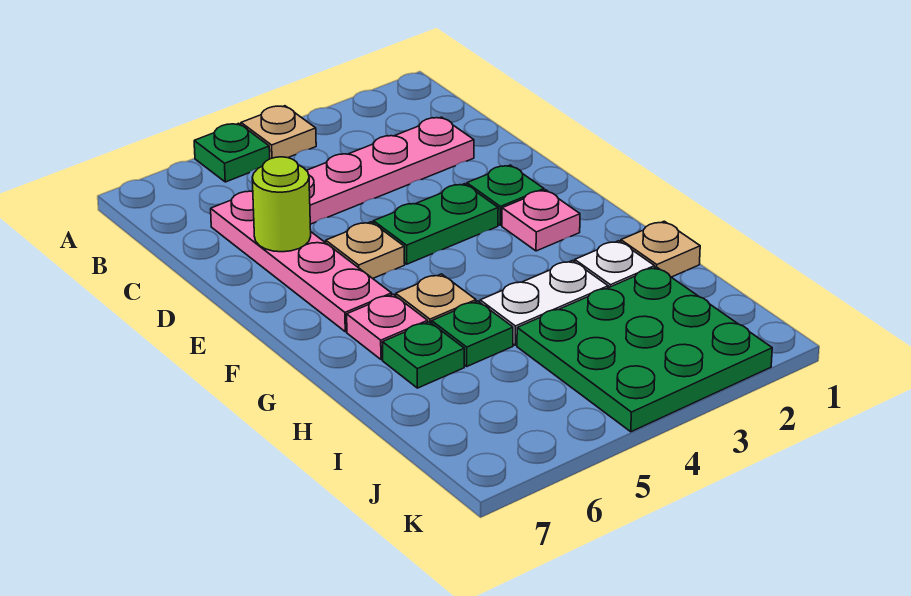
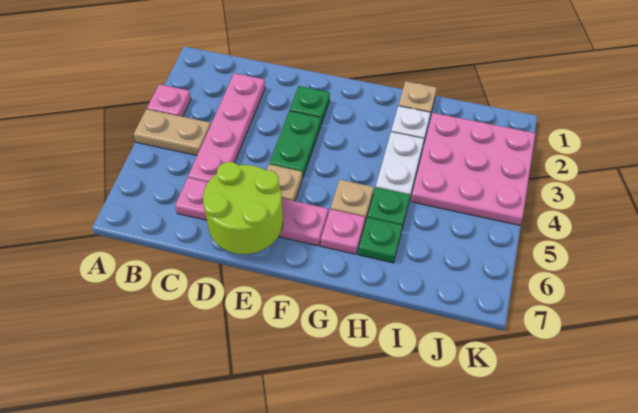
tan 1x1 plate [241,106,316,159] -> tan 1x2 plate [134,109,211,156]
green 1x1 plate [194,123,270,182] -> none
lime 1x1 round brick [252,157,311,252] -> lime 2x2 round brick [203,162,283,254]
pink 1x1 plate [502,190,580,251] -> pink 1x1 plate moved to [147,84,191,117]
green 3x3 plate [517,267,772,432] -> pink 3x3 plate [411,113,535,225]

